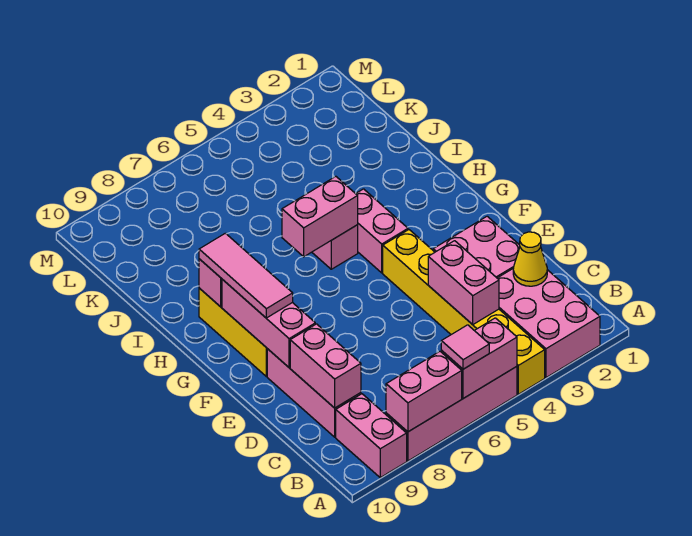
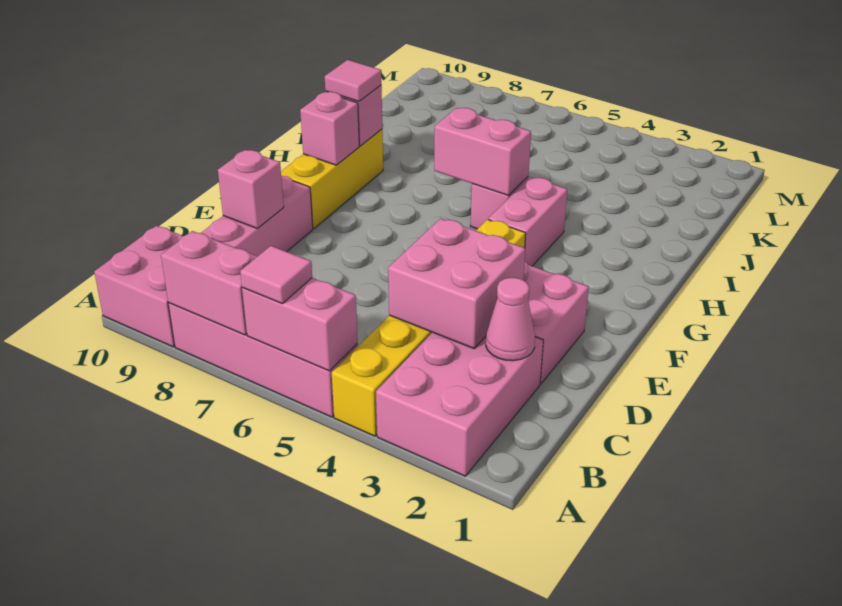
pink 1x2 brick [336,394,407,478] -> pink 2x2 brick [94,226,183,347]
yellow 1x1 cone [513,232,547,286] -> pink 1x1 cone [486,278,535,361]
pink 1x2 brick [428,241,499,325] -> pink 2x2 brick [388,218,525,348]
pink 1x2 brick [290,324,361,408] -> pink 1x1 brick [218,150,284,228]
pink 1x3 brick [222,279,315,367] -> pink 1x1 brick [300,92,359,165]
pink 1x3 tile [199,233,293,318] -> pink 1x1 tile [325,60,381,101]

